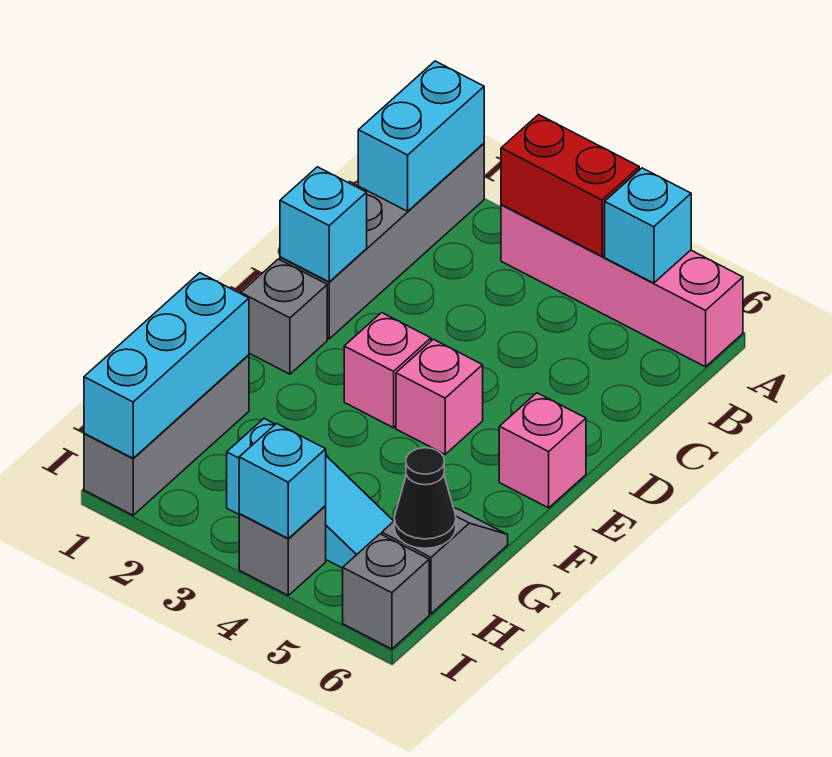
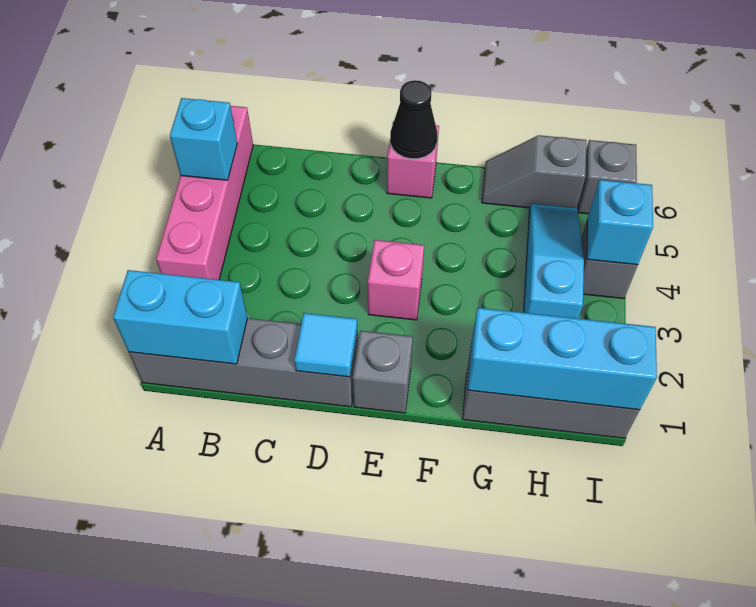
red 1x2 brick [501,115,639,256] -> none
cyan 1x1 brick [280,167,367,282] -> cyan 1x1 tile [294,313,357,377]
pink 1x1 brick [396,339,483,454] -> none
black 1x1 cone [394,448,456,549] -> black 1x1 cone moved to [390,80,437,159]

